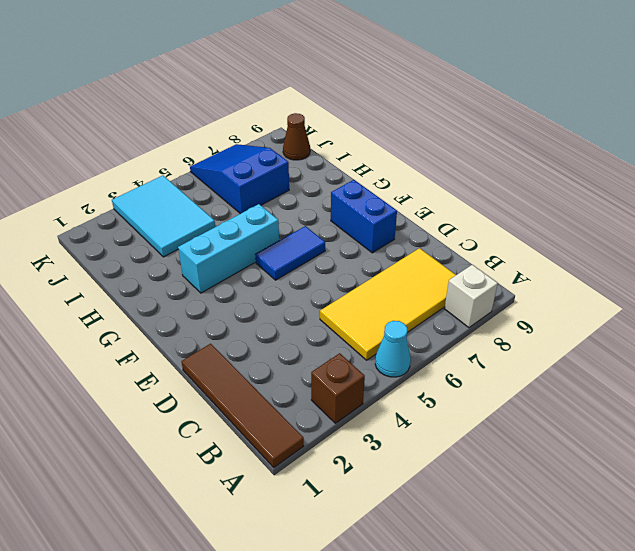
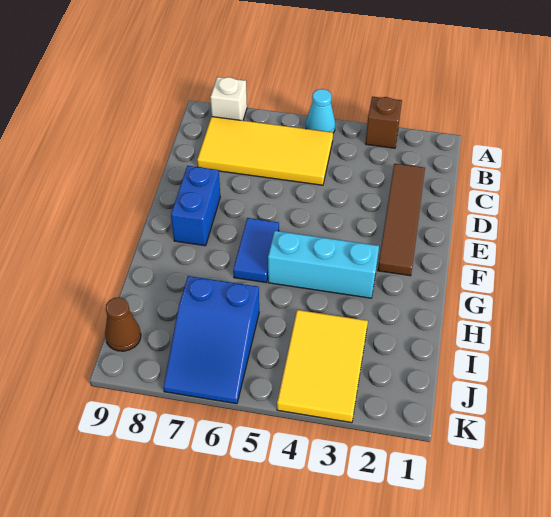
brown 1x4 tile [181,344,304,467] -> brown 1x4 tile moved to [378,164,425,276]
blue 1x2 tile [255,226,325,280] -> blue 1x2 tile turned to [233,218,279,283]
cyan 2x3 tile [112,175,215,257] -> yellow 2x3 tile [277,310,368,423]

